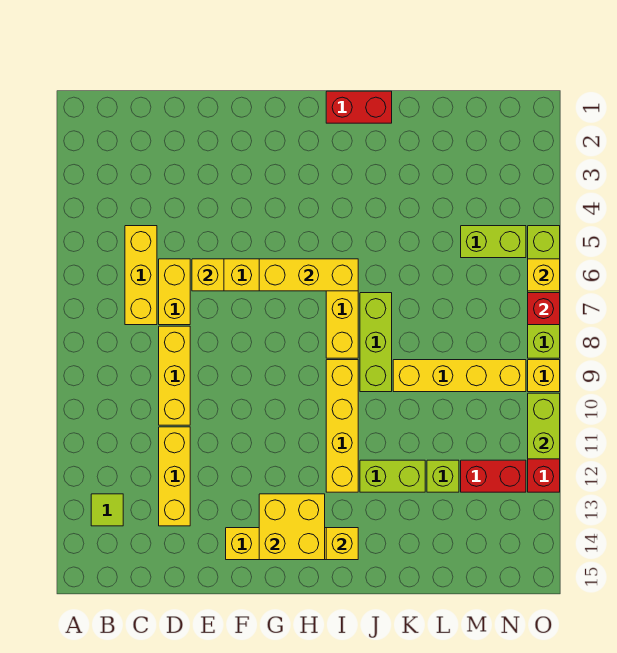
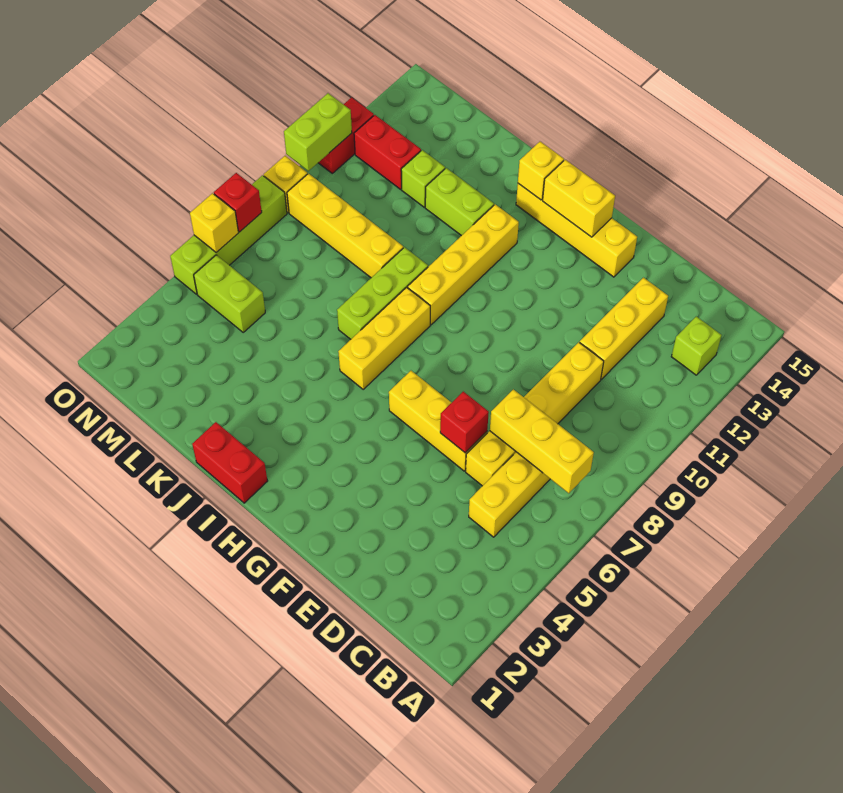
lime 1x1 tile [91,494,123,526] -> lime 1x1 brick [671,316,722,375]
yellow 1x1 brick [192,259,224,291] -> red 1x1 brick [440,392,489,453]
yellow 1x3 brick [259,259,358,291] -> yellow 1x3 brick moved to [490,389,594,493]
yellow 2x2 brick [259,494,325,560] -> yellow 1x2 brick [543,160,615,237]

